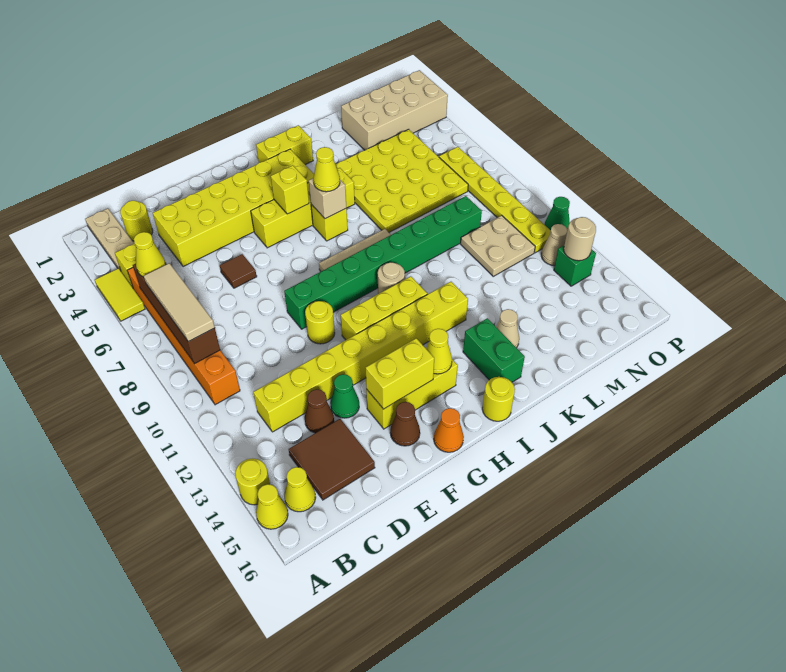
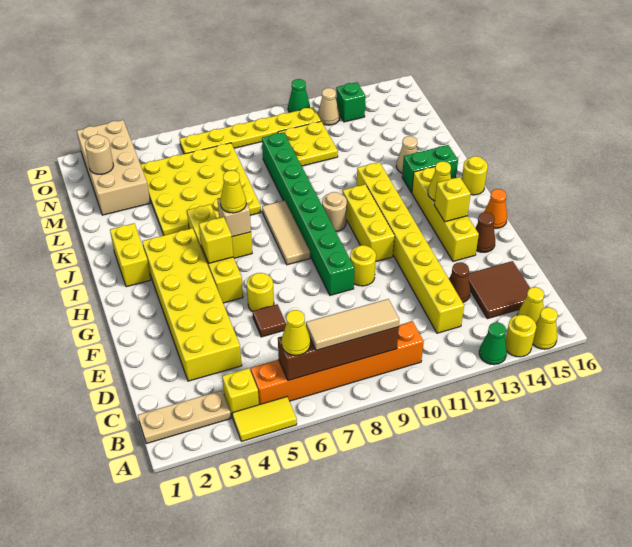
yellow 1x1 round brick [120,201,153,241] -> yellow 1x1 round brick moved to [247,273,274,312]
green 1x1 cone [330,374,359,418] -> green 1x1 cone moved to [479,322,507,365]
yellow 1x3 brick [366,359,458,429] -> yellow 1x4 brick [412,167,479,261]
yellow 1x2 brick [366,338,434,409] -> yellow 1x1 brick [434,177,471,222]
tan 2x2 plate [461,215,535,276] -> yellow 2x2 plate [278,121,338,166]
tan 1x1 round brick [564,217,596,261] -> tan 1x1 round brick moved to [85,135,113,174]

